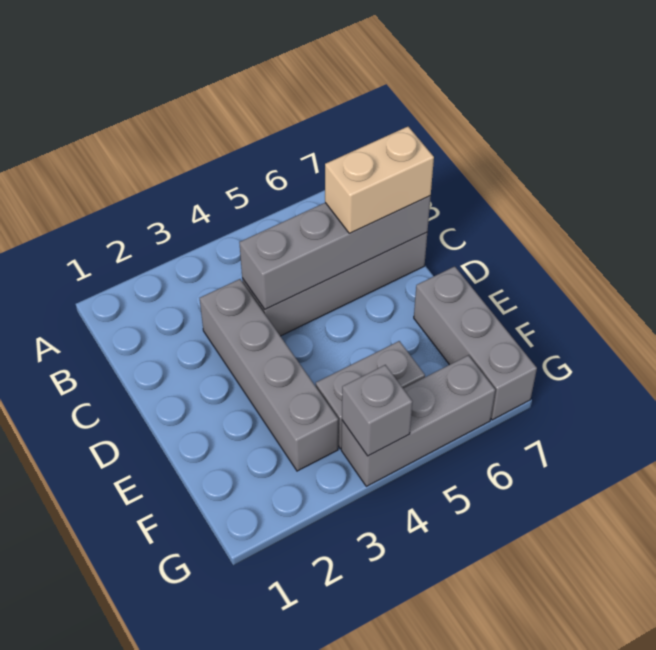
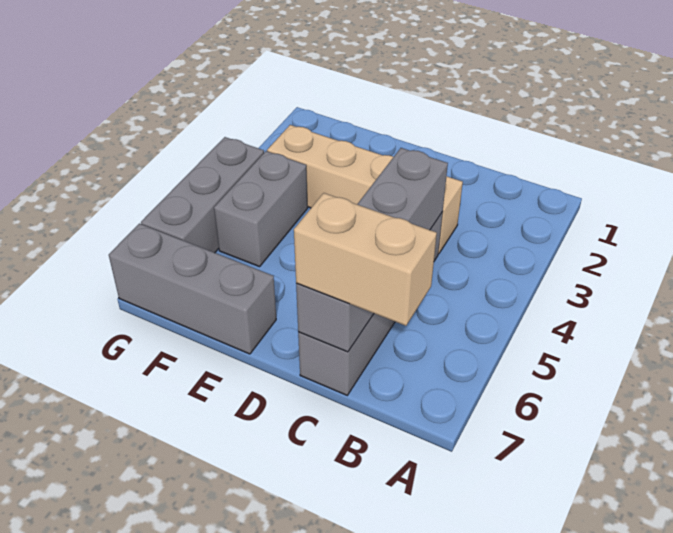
grey 1x4 brick [200,279,338,471] -> tan 1x4 brick [267,125,463,254]
tan 1x2 brick [325,127,434,233] -> tan 1x2 brick turned to [294,193,437,326]
grey 1x1 brick [342,365,412,456] -> none

